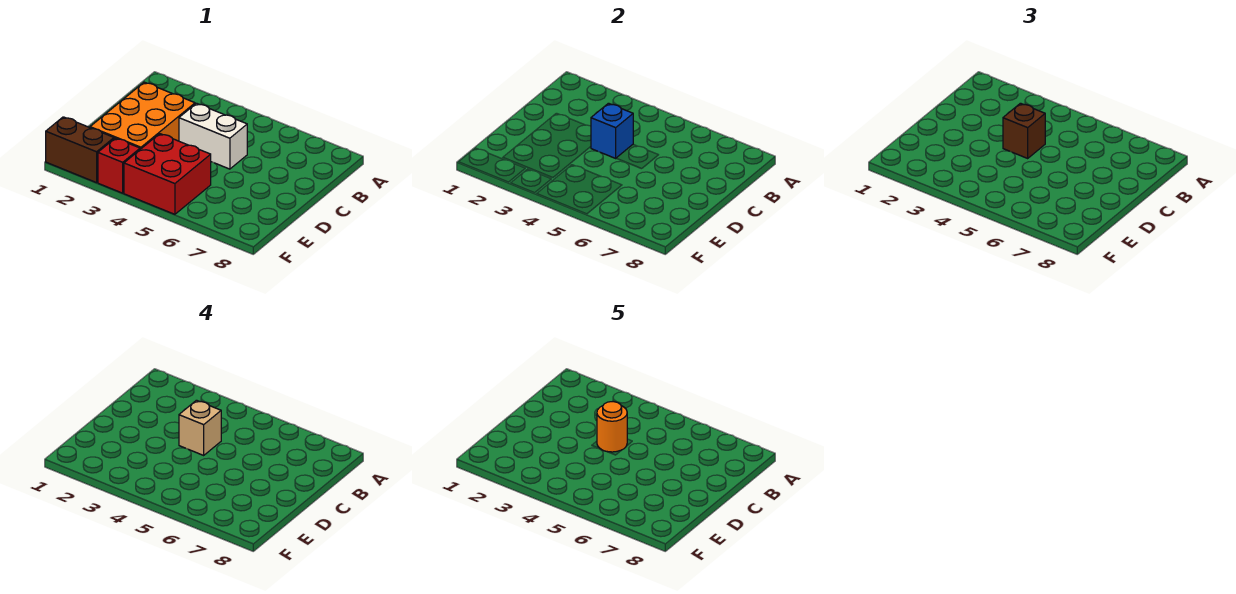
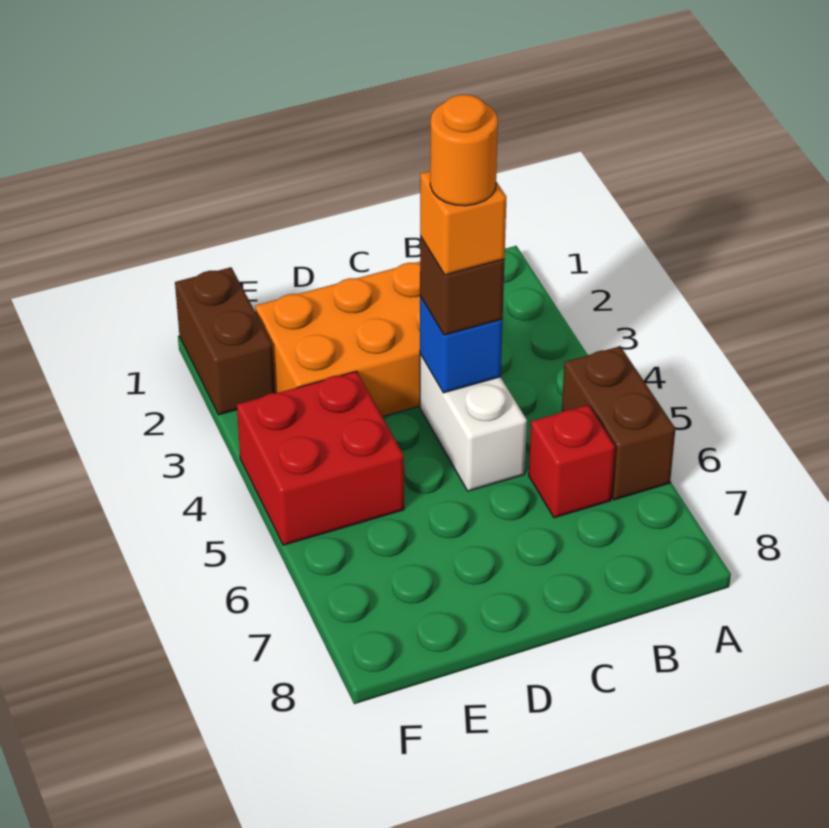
none -> brown 1x2 brick [562,346,675,500]
tan 1x1 brick [179,400,221,455] -> orange 1x1 brick [420,171,506,275]
red 1x1 brick [98,138,140,193] -> red 1x1 brick moved to [529,405,615,518]

